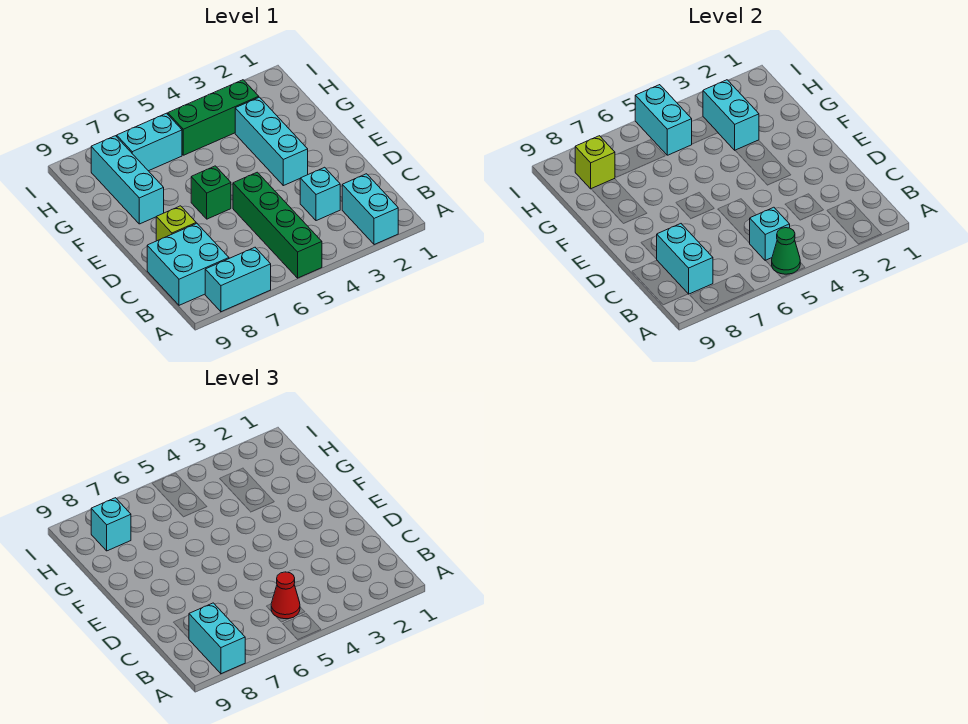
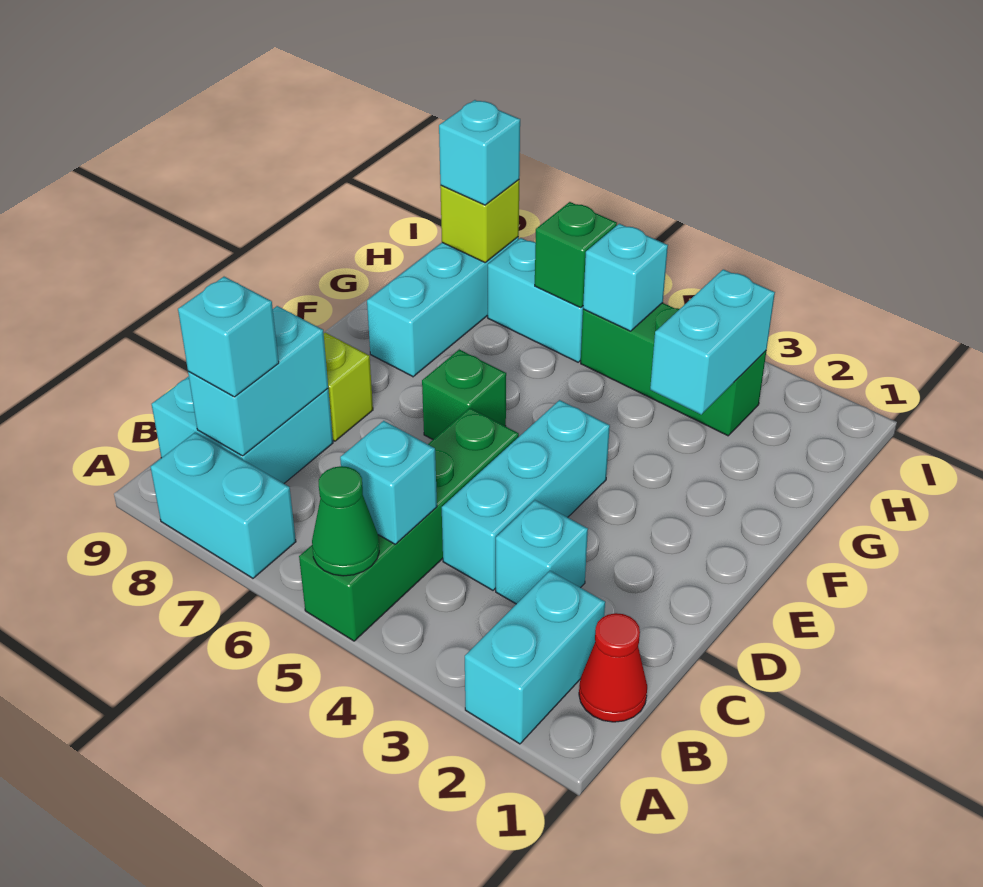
cyan 1x2 brick [189,603,245,674] -> cyan 1x1 brick [178,277,279,397]
red 1x1 cone [271,572,300,619] -> red 1x1 cone moved to [579,613,647,722]
cyan 1x3 brick [235,97,308,186] -> cyan 1x3 brick moved to [442,400,610,590]
cyan 1x2 brick [635,85,692,155] -> cyan 1x1 brick [583,224,668,331]
none -> green 1x1 brick [535,202,617,308]

